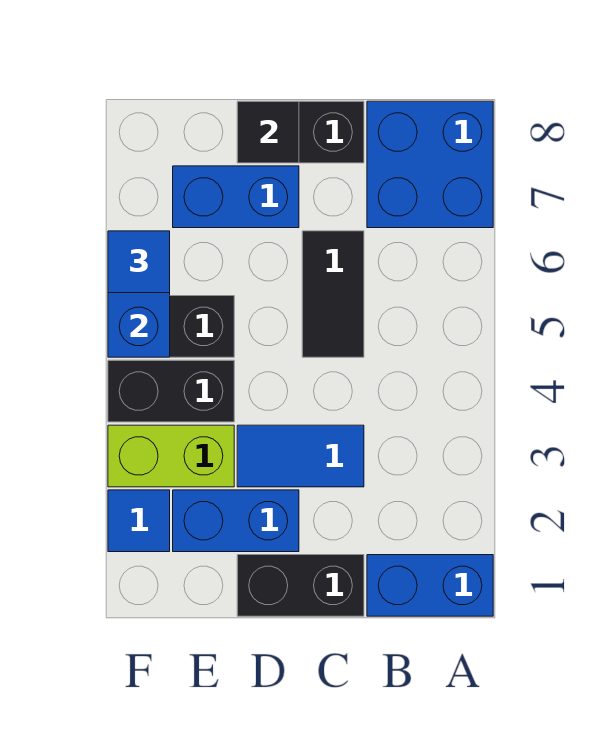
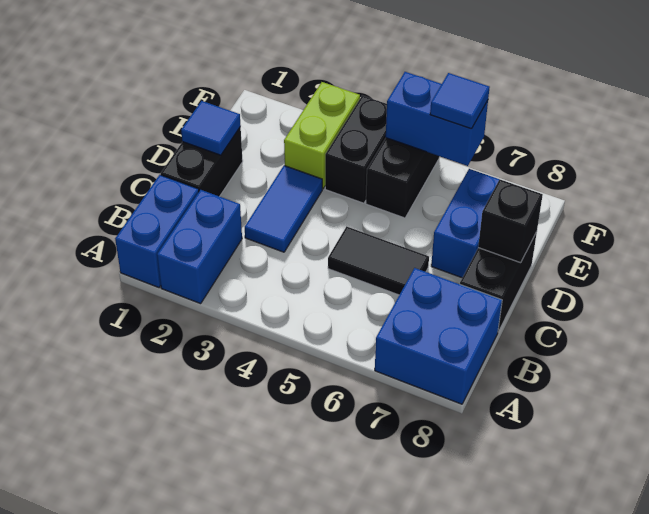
blue 1x2 brick [173,490,299,552] -> blue 1x2 brick moved to [157,190,242,304]
black 1x1 tile [237,101,299,163] -> black 1x1 brick [478,179,543,263]
blue 1x1 tile [108,490,170,552] -> blue 1x1 tile moved to [181,101,241,155]

